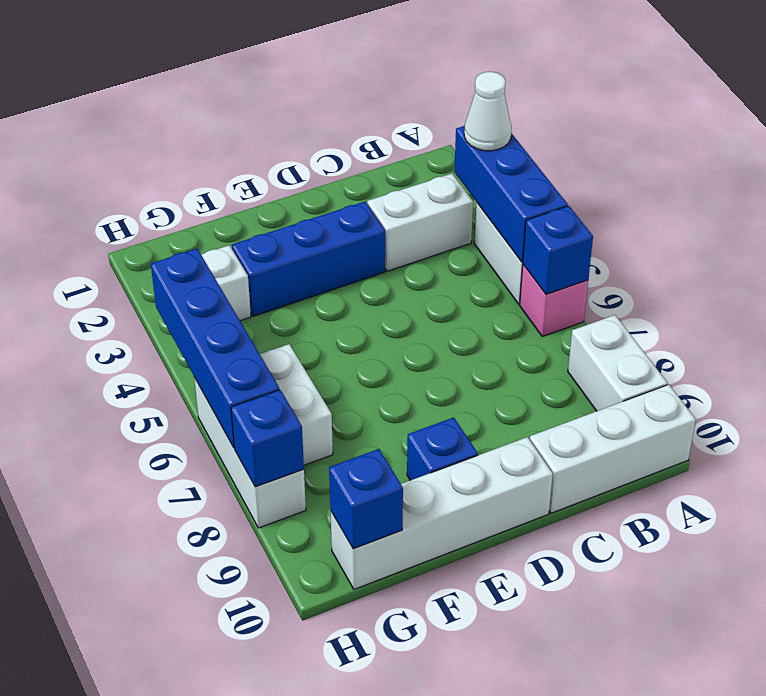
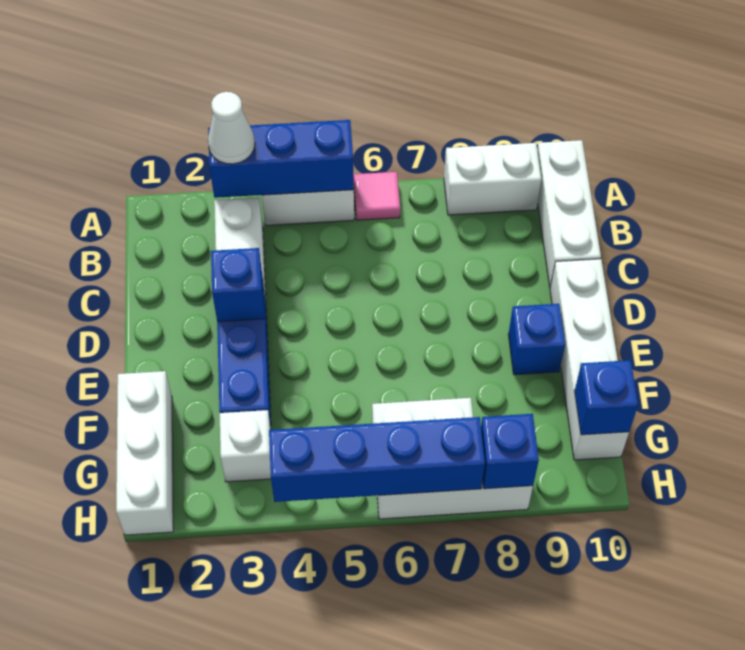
pink 1x1 brick [520,265,588,336] -> pink 1x1 tile [354,172,400,220]
blue 1x1 brick [523,206,593,295] -> blue 1x1 brick moved to [211,248,264,322]
none -> white 1x3 brick [116,371,173,535]

